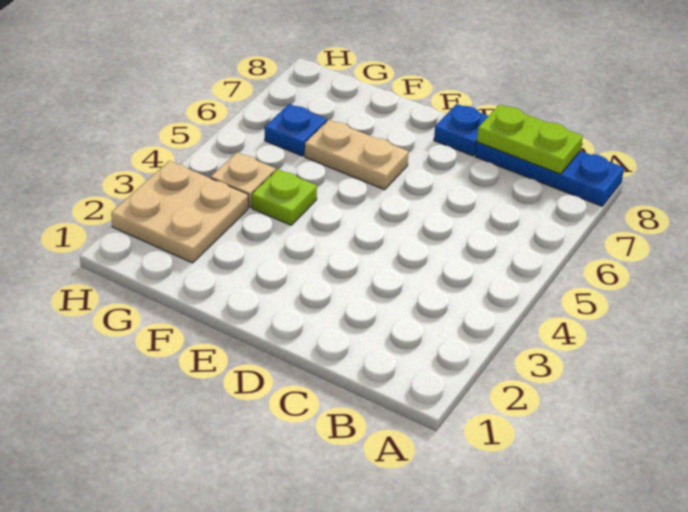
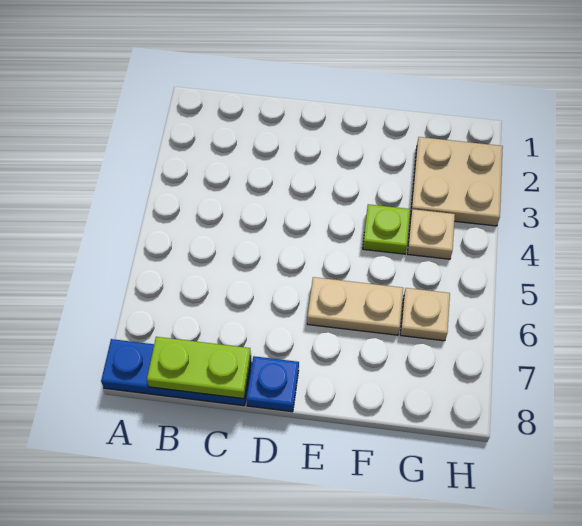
blue 1x1 plate [265,104,327,156] -> tan 1x1 plate [400,288,450,341]

